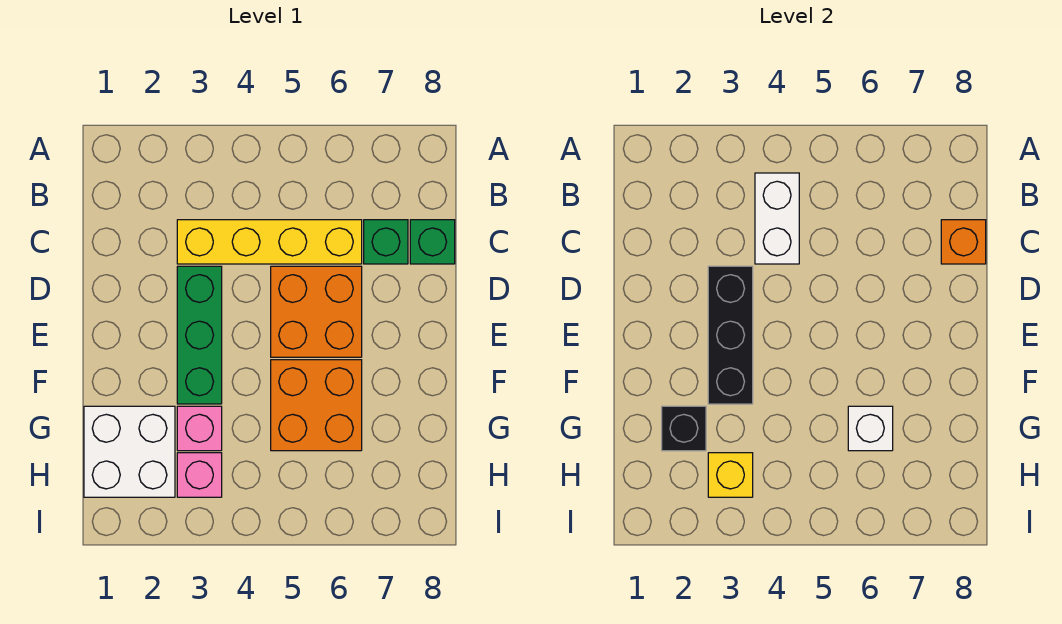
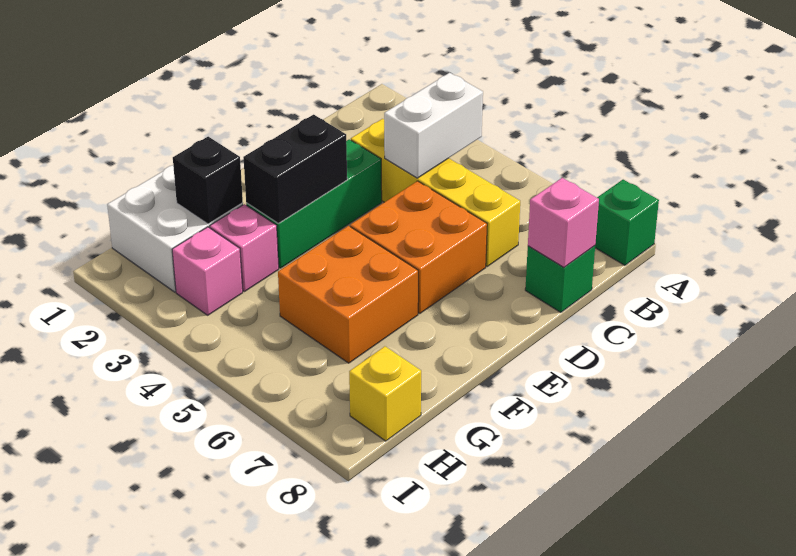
green 1x1 brick [364,220,408,264] -> green 1x1 brick moved to [595,180,659,265]
orange 1x1 brick [941,220,986,264] -> pink 1x1 brick [528,178,599,267]
black 1x3 brick [708,266,753,404] -> black 1x2 brick [243,115,347,223]
white 1x1 brick [848,406,893,451] -> none
yellow 1x1 brick [708,453,753,497] -> yellow 1x1 brick moved to [349,346,421,441]

